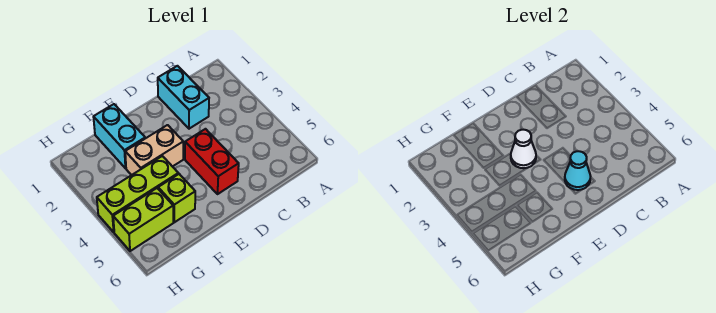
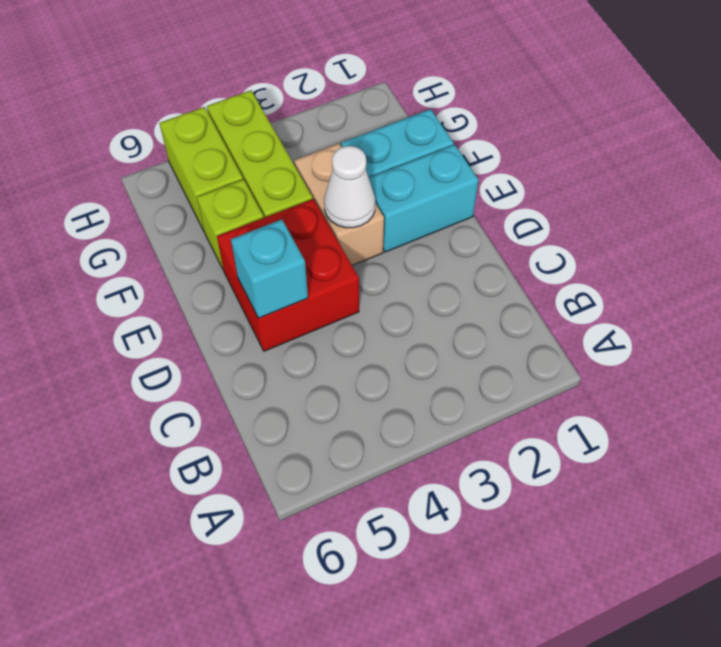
cyan 1x2 brick [158,66,209,129] -> cyan 1x2 brick moved to [369,145,479,252]
red 1x2 brick [185,129,239,194] -> red 2x2 brick [217,199,359,351]
cyan 1x1 cone [565,151,591,190] -> cyan 1x1 brick [231,219,308,318]

